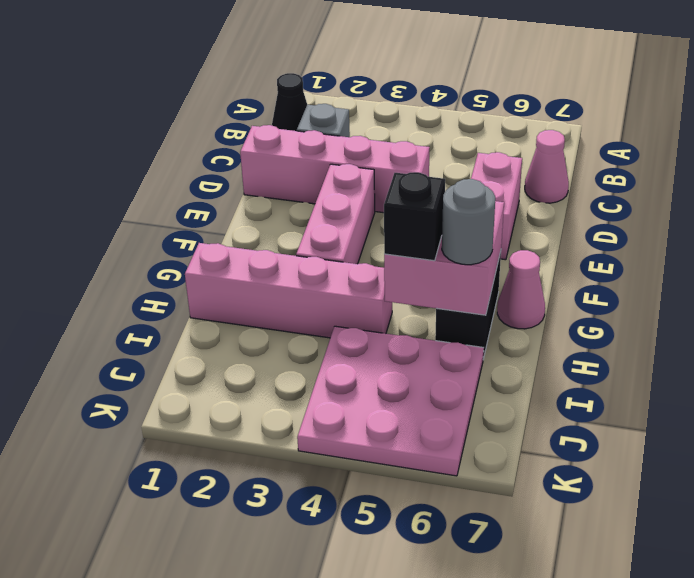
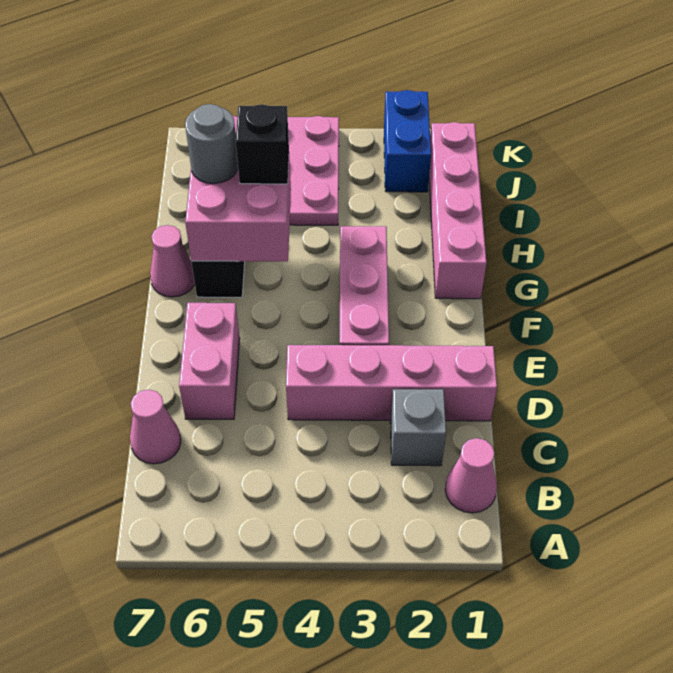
black 1x1 cone [272,73,307,131] -> pink 1x1 cone [445,438,497,513]
pink 1x4 brick [185,243,392,338] -> pink 1x4 brick turned to [429,122,487,299]
none -> blue 1x2 brick [384,90,431,192]

